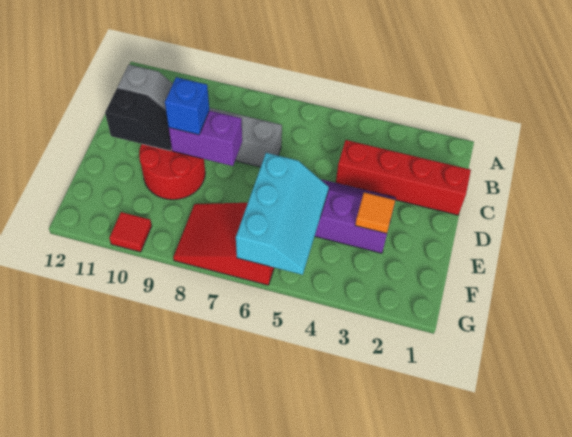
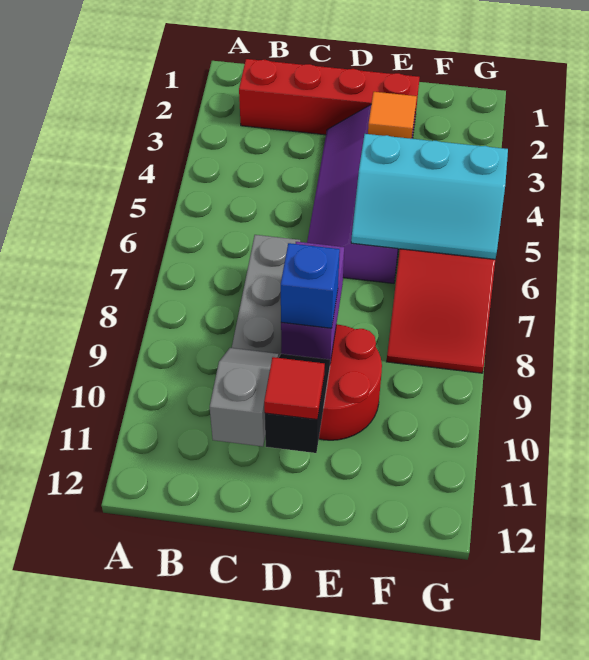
red 1x4 brick [336,140,471,215] -> red 1x4 brick turned to [239,59,420,135]
cyan 2x3 slope [236,153,329,275] -> cyan 2x3 slope turned to [351,134,508,259]
red 1x1 tile [109,212,152,252] -> red 1x1 tile moved to [264,357,325,419]

